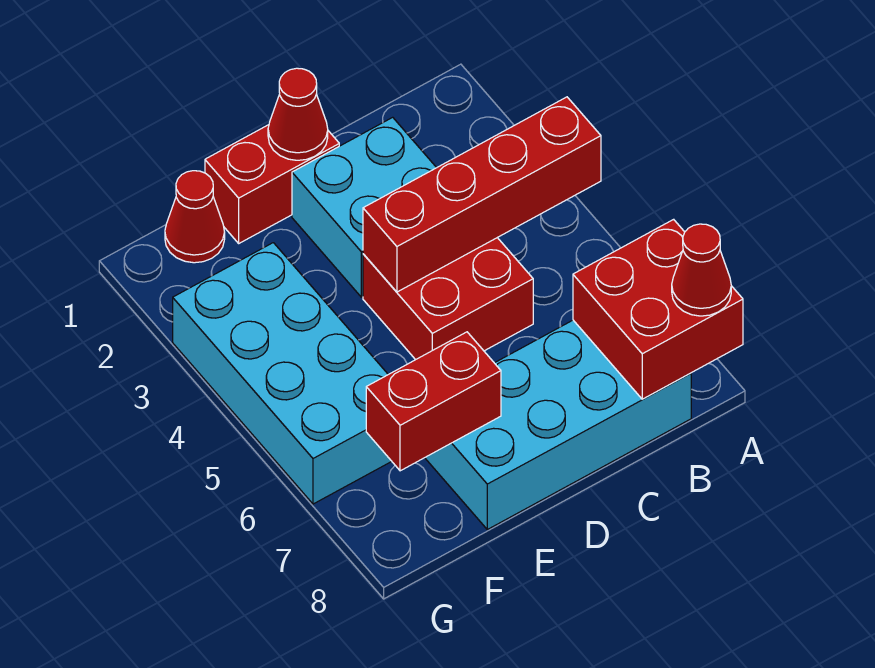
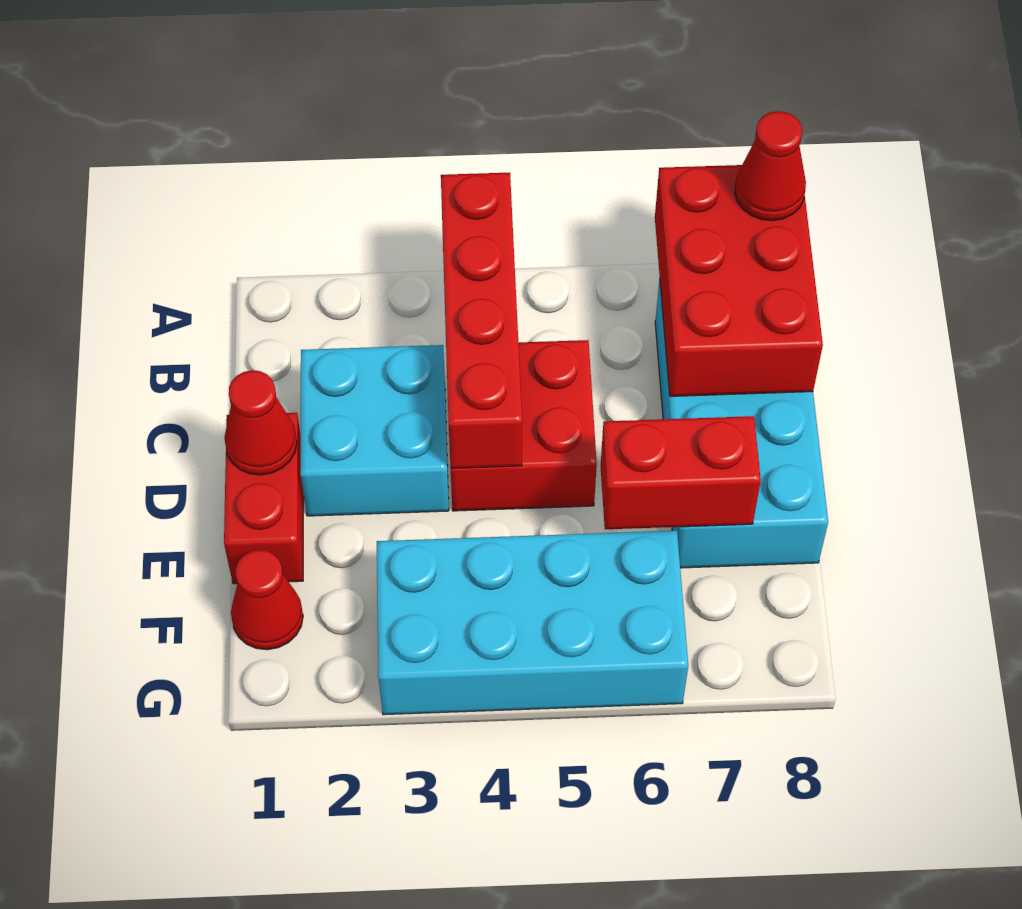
red 2x2 brick [573,219,743,399] -> red 2x3 brick [655,165,823,396]
red 1x2 brick [366,332,501,471] -> red 1x2 brick turned to [601,416,761,529]

